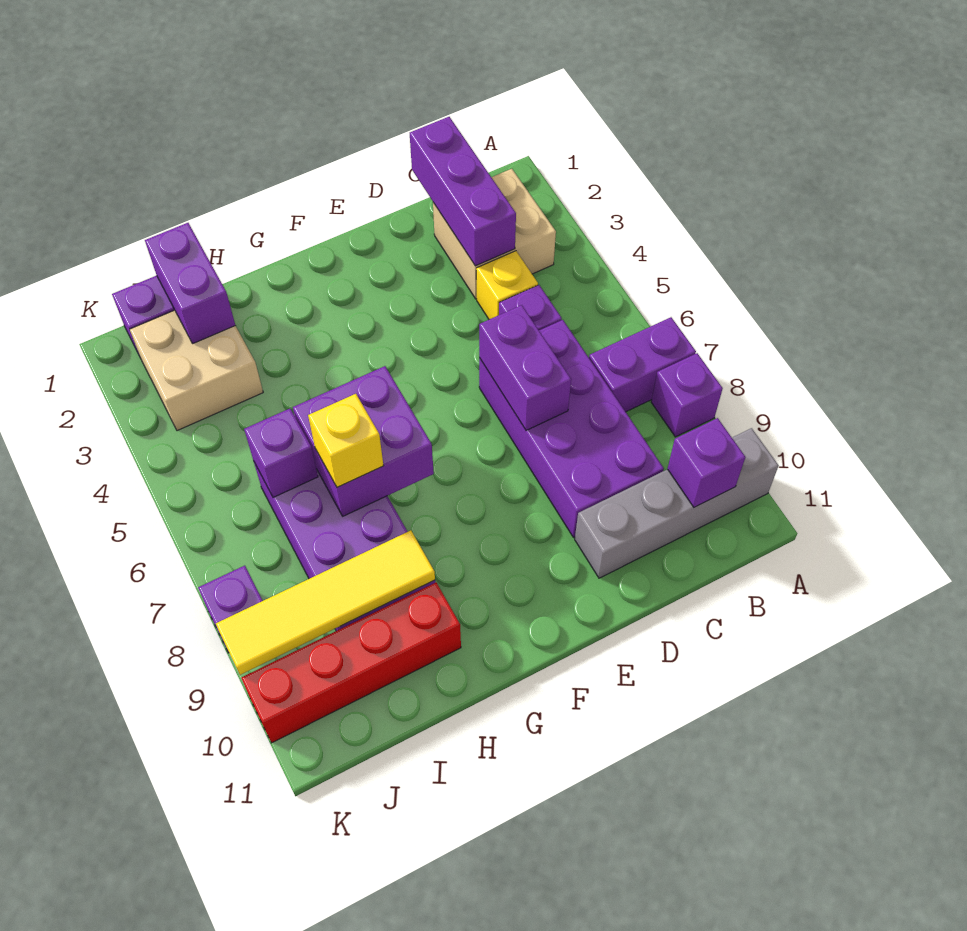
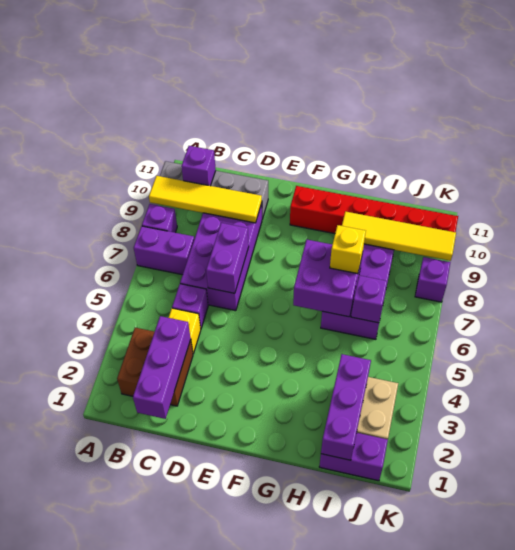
none -> yellow 1x4 tile [149,176,262,223]
tan 2x2 brick [433,169,556,299] -> brown 2x2 brick [117,328,193,406]
red 1x4 brick [241,582,461,743] -> red 1x6 brick [290,186,458,234]
purple 1x2 brick [145,223,235,344] -> purple 1x3 brick [321,354,371,460]

